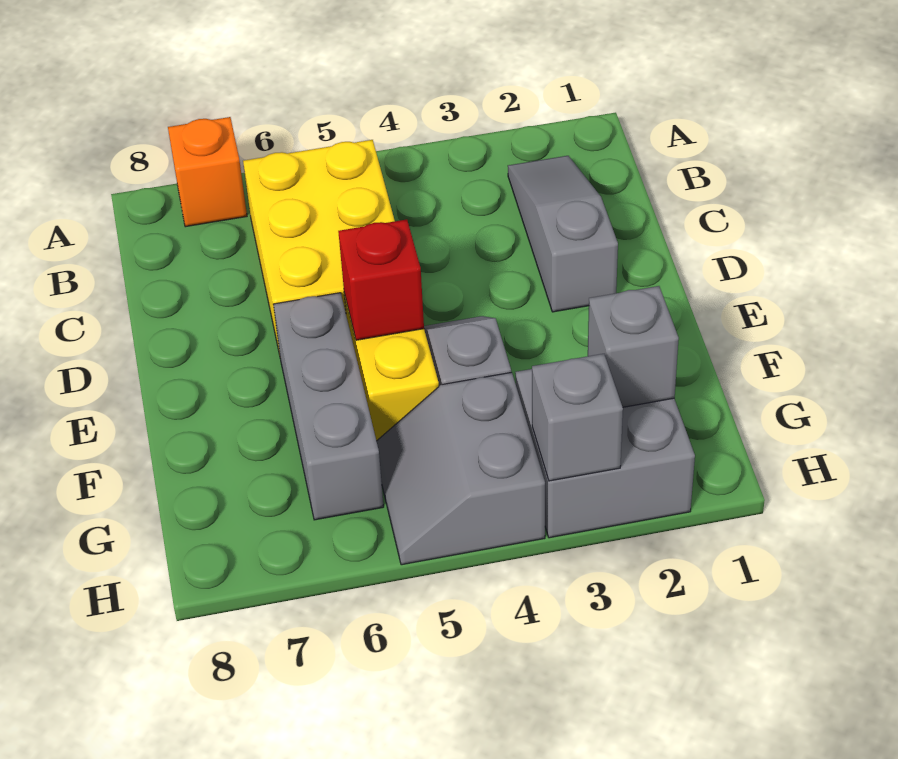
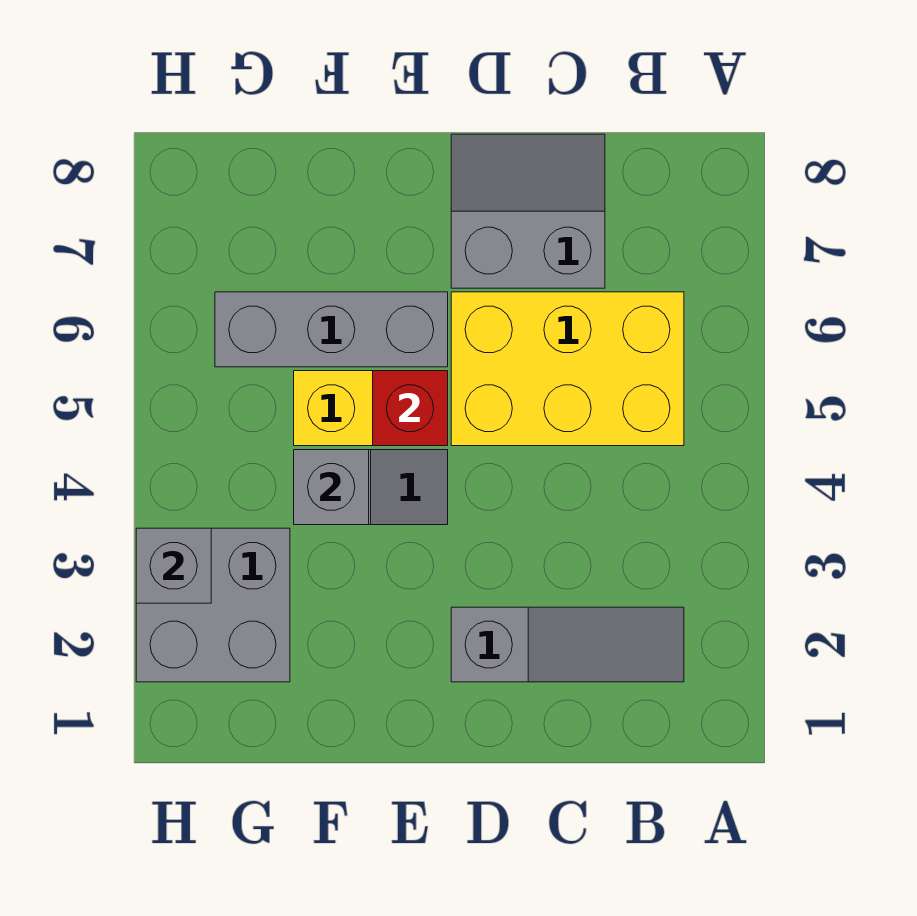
orange 1x1 brick [168,117,247,227] -> none
grey 1x1 brick [588,286,679,407] -> grey 1x1 brick moved to [294,450,369,525]
grey 2x2 slope [377,372,545,565] -> grey 2x2 slope moved to [451,134,605,288]

